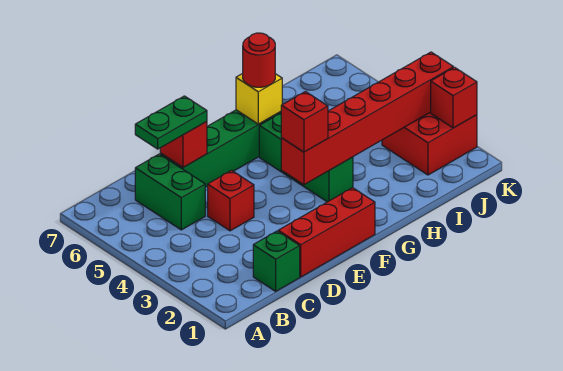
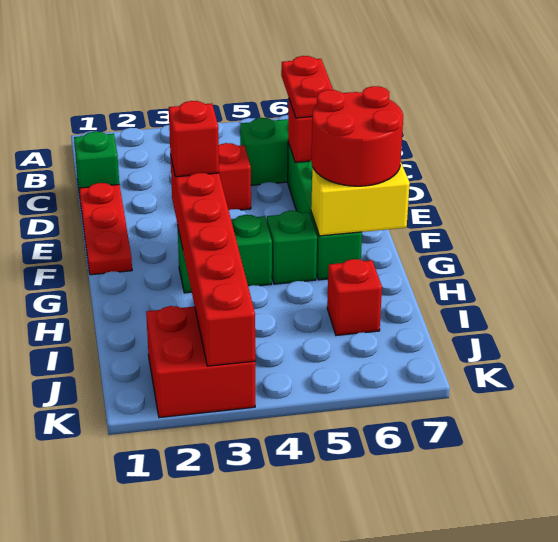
green 1x2 plate [135,96,207,149] -> red 1x2 plate [281,56,333,118]
red 1x3 brick [278,188,375,277] -> red 1x3 plate [79,183,132,275]
yellow 1x1 brick [236,73,282,124] -> yellow 1x2 brick [311,163,410,236]
red 1x1 round brick [243,33,275,87] -> red 2x2 round brick [311,86,403,186]
red 1x1 brick [431,67,477,128] -> red 1x1 brick moved to [327,259,382,336]

